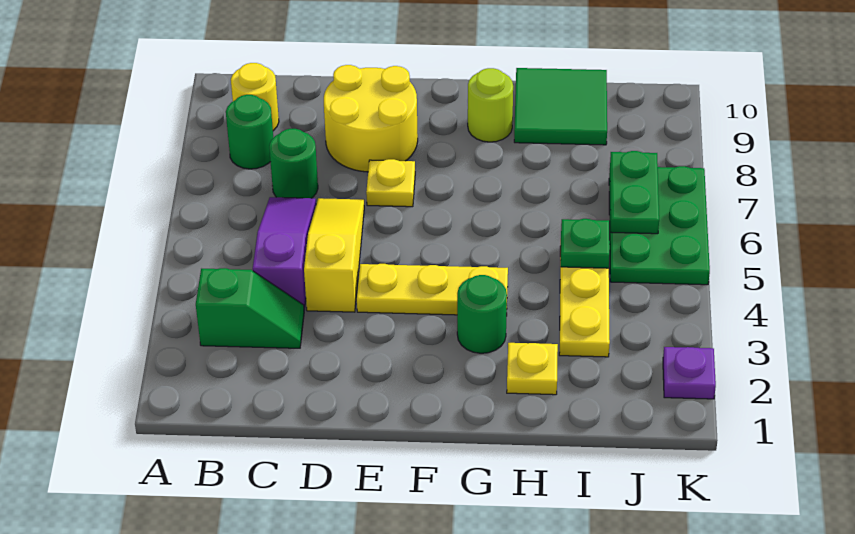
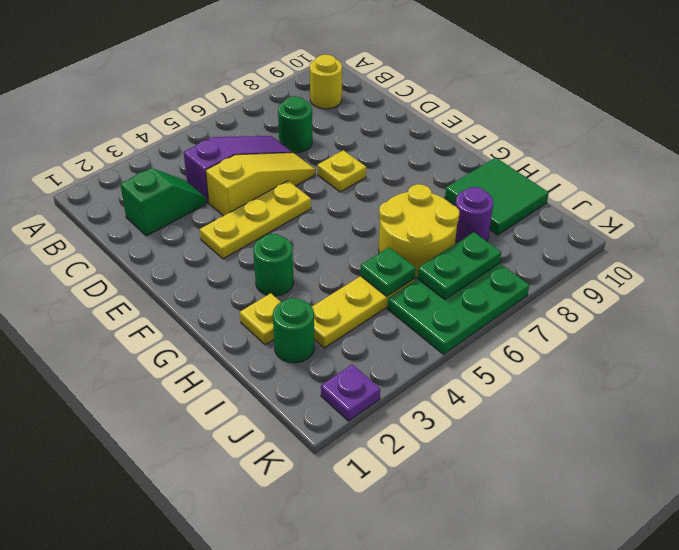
green 1x2 slope [196,268,304,348] -> green 1x2 slope turned to [120,168,207,236]
green 1x1 round brick [226,95,273,169] -> green 1x1 round brick moved to [273,298,314,363]
yellow 2x2 round brick [324,65,418,172] -> yellow 2x2 round brick moved to [379,184,459,277]
yellow 1x3 plate [357,264,508,316] -> yellow 1x3 plate turned to [200,181,311,259]
lime 1x1 round brick [468,68,513,142] -> none
none -> purple 1x1 round brick [455,187,493,243]

